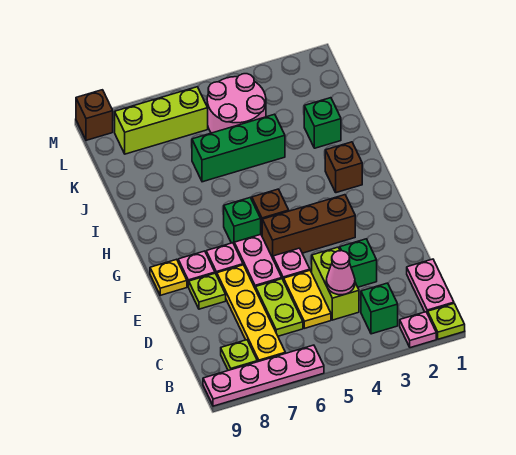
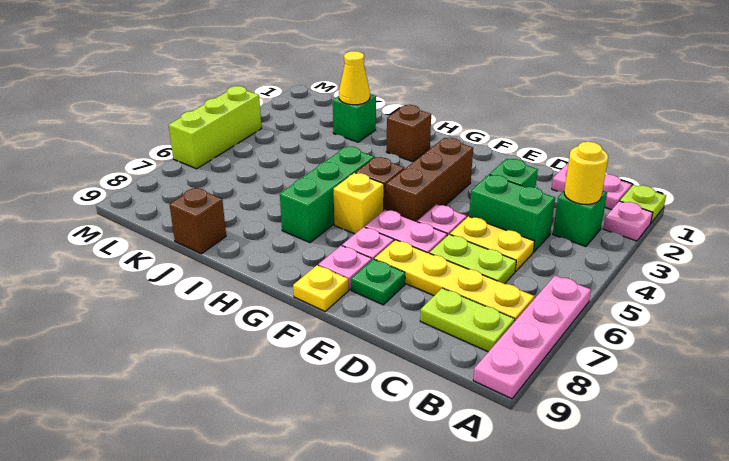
none -> yellow 1x1 round brick [564,142,608,204]
lime 1x1 plate [221,340,257,370] -> lime 1x2 plate [420,288,515,352]
lime 1x2 brick [312,247,359,320] -> green 1x2 brick [469,174,555,252]
pink 1x1 cone [326,251,355,295] -> none
lime 1x1 plate [189,273,226,309] -> green 1x1 plate [351,259,405,305]
green 1x1 brick [224,198,261,244] -> yellow 1x1 brick [334,173,384,234]
none -> yellow 1x1 cone [339,51,370,105]
green 1x3 brick [192,114,285,182] -> green 1x3 brick moved to [280,147,374,243]
pink 2x2 round brick [207,74,266,133] -> none
lime 1x3 brick [115,87,208,154] -> lime 1x3 brick moved to [169,86,262,169]
brown 1x1 brick [76,90,113,140] -> brown 1x1 brick moved to [170,188,226,254]

